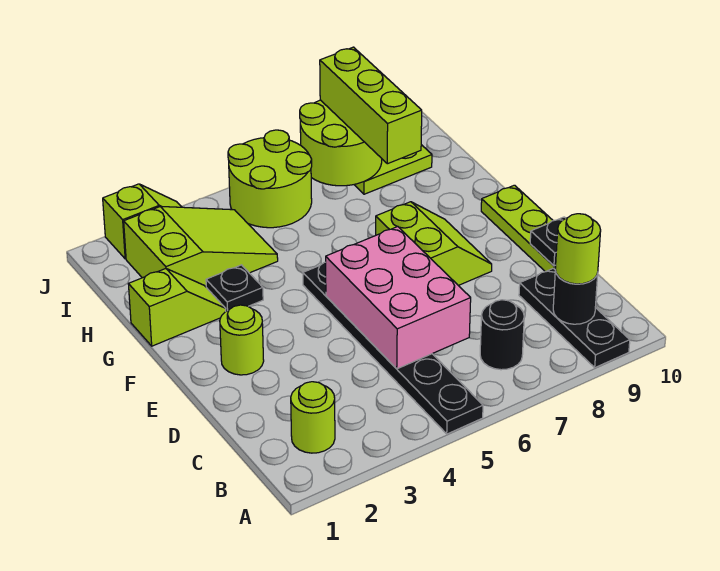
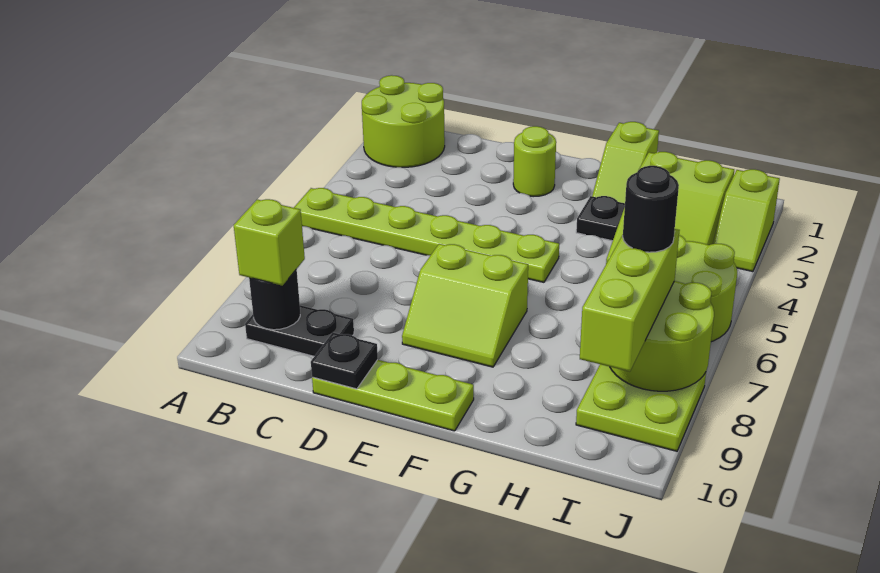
black 1x6 plate [303,262,483,434] -> lime 1x6 plate [294,188,559,282]
black 1x3 plate [519,268,630,367] -> black 1x2 plate [245,305,354,356]
lime 1x1 round brick [291,382,335,453] -> lime 2x2 round brick [362,75,445,167]
black 1x1 round brick [480,300,524,370] -> black 1x1 round brick moved to [623,166,679,252]
lime 1x1 round brick [555,214,601,284] -> lime 1x1 brick [234,199,305,286]
pink 2x3 brick [326,227,471,369] -> none
lime 1x3 brick [320,47,422,164] -> lime 1x3 brick turned to [580,229,680,372]

